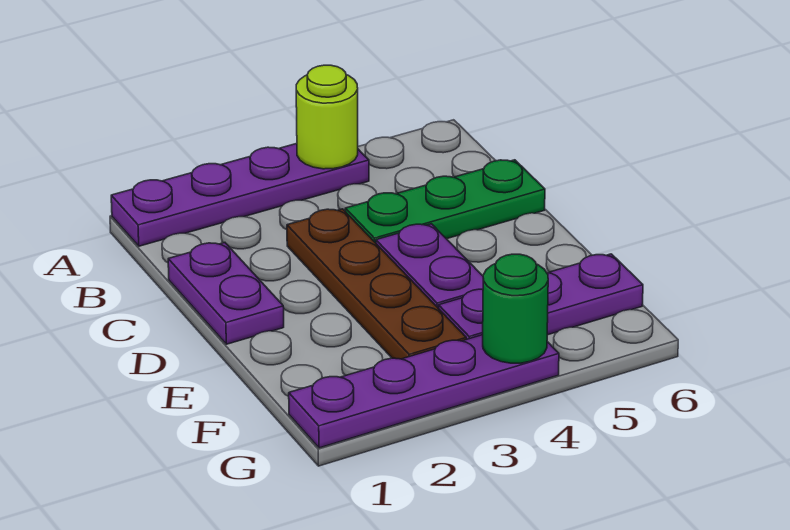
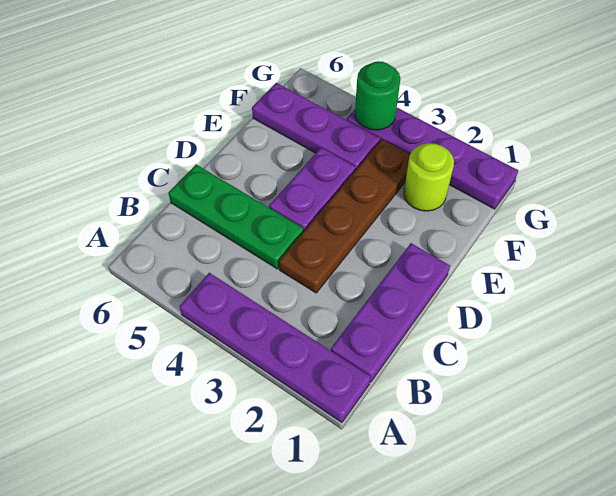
lime 1x1 round brick [296,65,358,169] -> lime 1x1 round brick moved to [404,143,454,211]
purple 1x2 plate [168,243,284,344] -> purple 1x3 plate [331,243,450,382]

